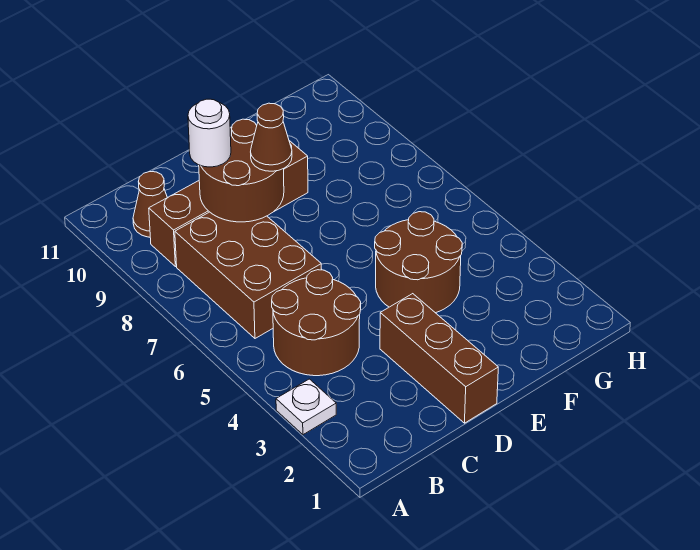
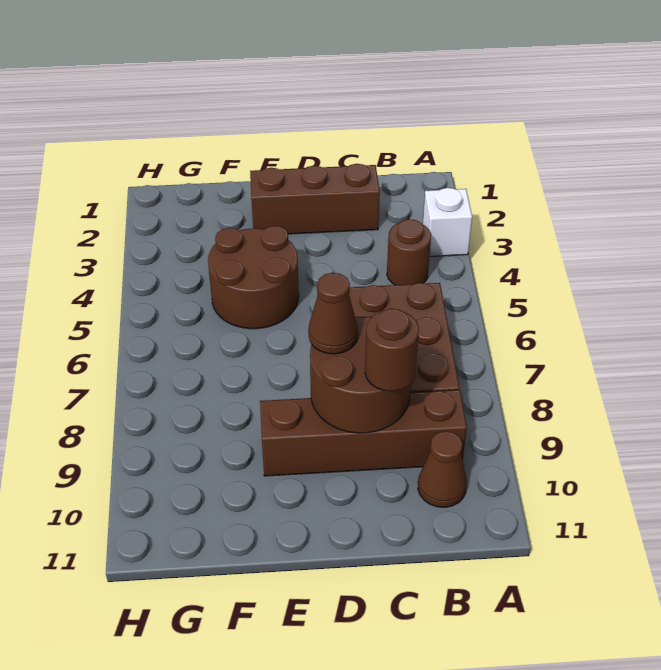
white 1x1 plate [276,379,336,435] -> white 1x1 brick [423,188,472,256]
brown 2x2 round brick [272,270,361,376] -> brown 1x1 round brick [387,219,431,285]
white 1x1 round brick [188,99,231,167] -> brown 1x1 round brick [365,309,419,391]
brown 1x3 brick [380,294,498,423] -> brown 1x3 brick turned to [250,164,380,234]

